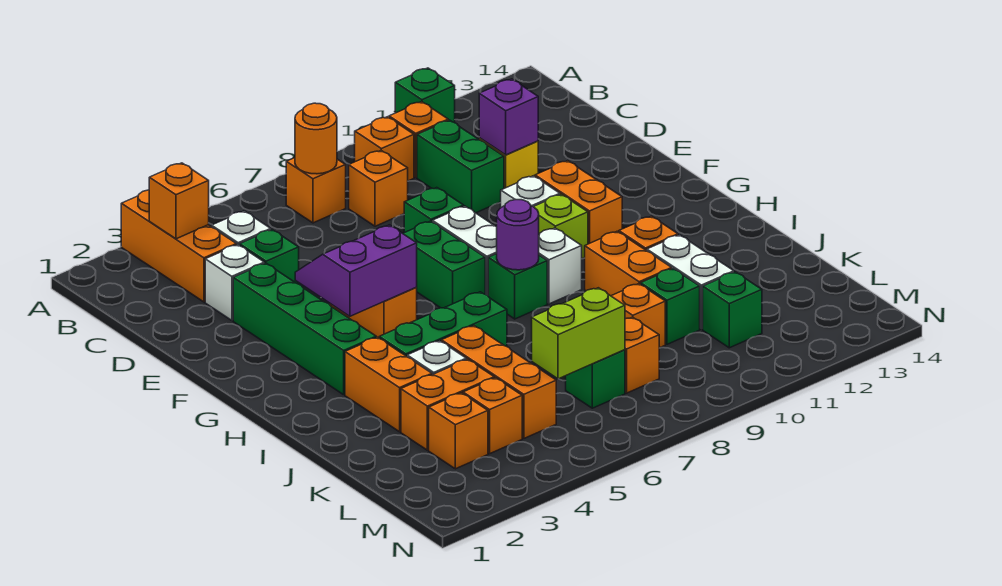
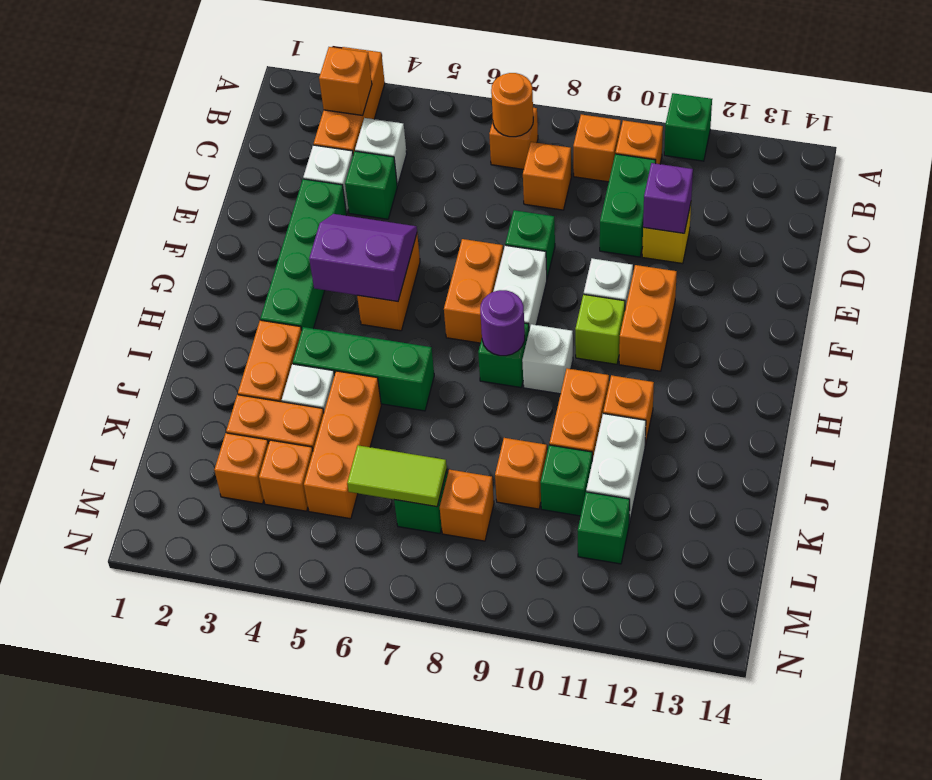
green 1x2 brick [403,221,485,308] -> orange 1x2 brick [444,239,503,343]
lime 1x2 brick [532,288,625,379] -> lime 1x2 tile [347,445,447,507]

